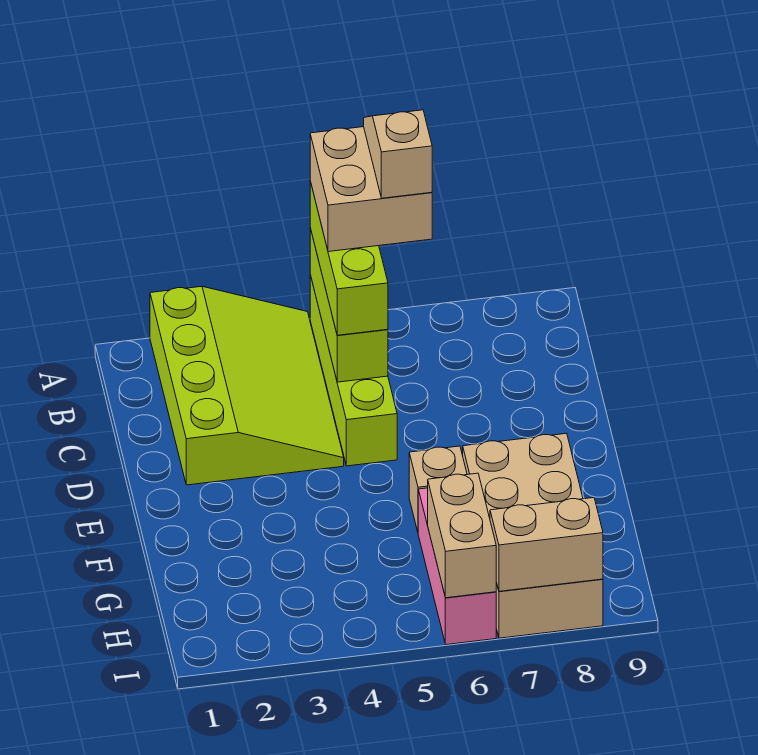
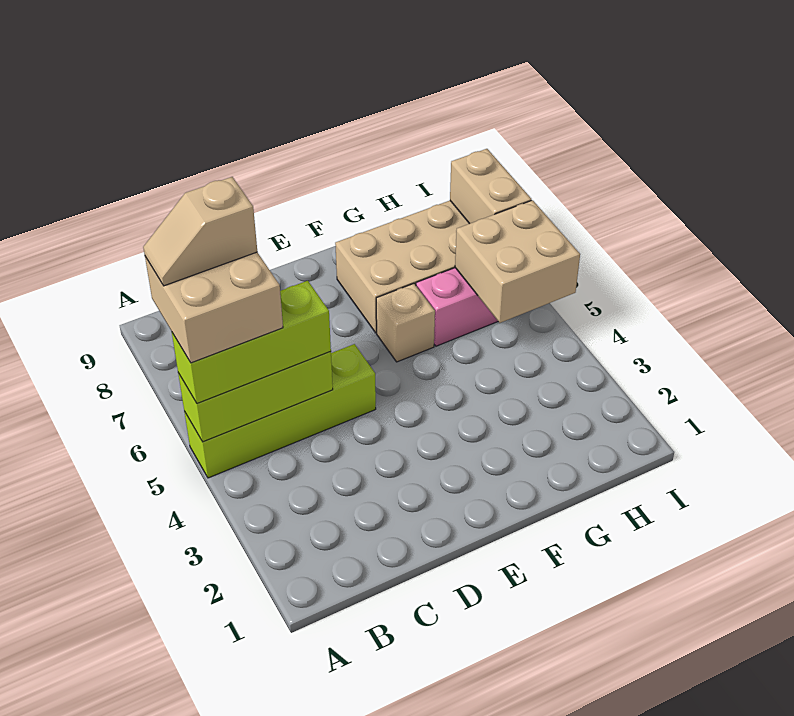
lime 3x4 slope [150,286,344,485] -> none
tan 1x2 brick [428,473,496,598] -> tan 2x2 brick [455,200,580,323]

